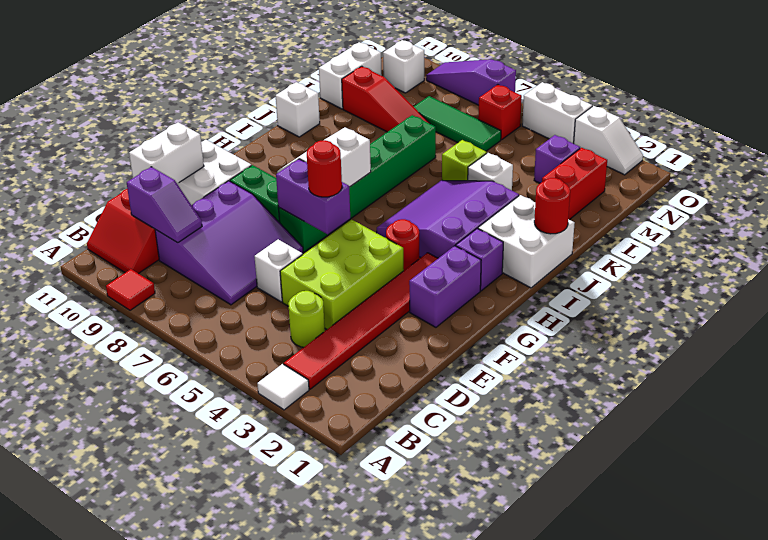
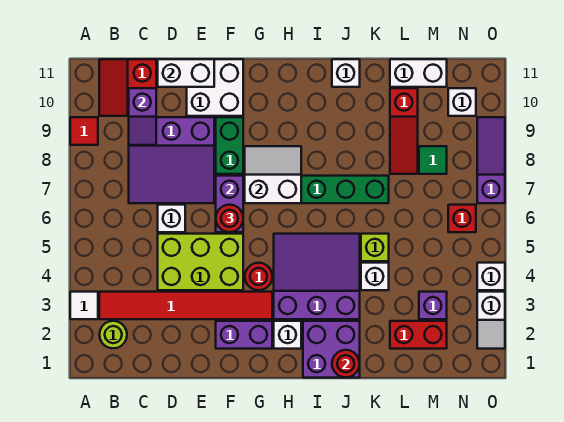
lime 1x1 round brick [288,291,325,347] -> lime 1x1 round brick moved to [99,321,127,348]
purple 1x1 brick [456,229,503,291] -> white 1x1 brick [274,321,301,349]
white 2x2 brick [478,195,575,288] -> purple 2x2 brick [303,321,360,378]
green 1x3 tile [414,96,501,151] -> green 1x1 tile [419,146,447,174]
white 1x2 brick [522,82,592,144] -> white 1x1 brick [477,263,505,290]

